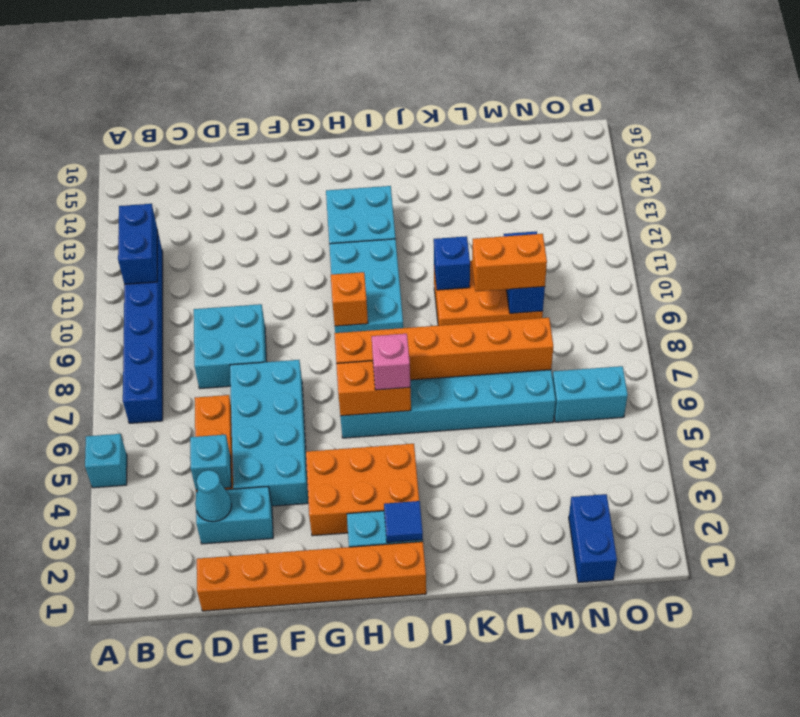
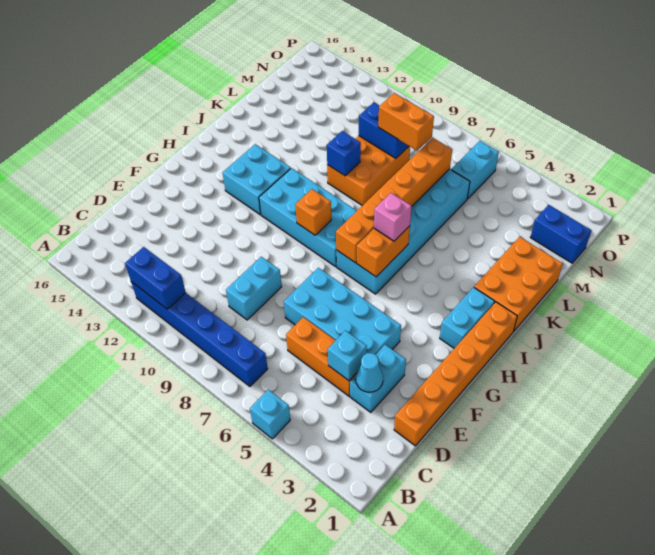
cyan 2x2 brick [194,304,267,388] -> cyan 1x2 brick [226,257,282,320]
orange 2x3 brick [306,444,419,536] -> orange 2x3 brick moved to [474,237,563,331]
cyan 2x3 brick [329,239,403,333] -> cyan 2x4 brick [259,168,357,266]
blue 1x1 tile [384,501,423,542] -> none
orange 1x2 brick [472,234,547,291] -> orange 1x2 brick turned to [378,93,434,151]

